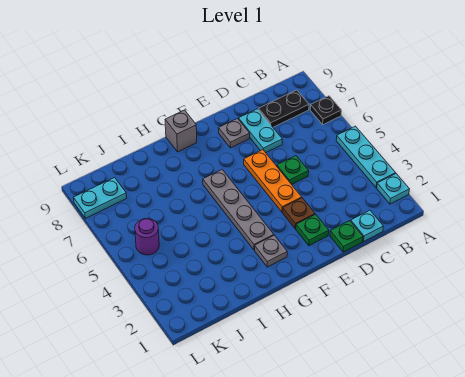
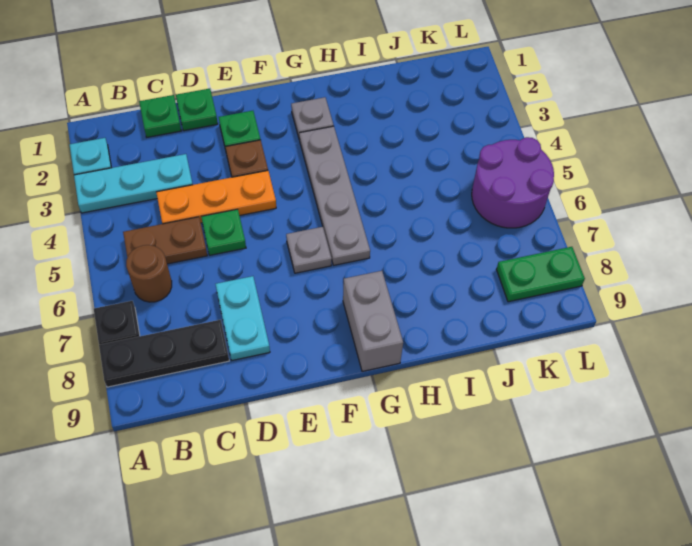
cyan 1x3 plate [336,126,396,188] -> cyan 1x3 plate turned to [74,154,193,213]
none -> brown 1x2 plate [123,217,207,264]
none -> brown 1x1 round brick [126,245,172,302]
black 1x2 plate [258,90,309,127] -> black 1x3 plate [99,320,229,387]
cyan 1x1 plate [351,210,383,241] -> green 1x1 plate [139,95,181,137]
orange 1x3 plate [244,150,302,212] -> orange 1x3 plate turned to [156,171,276,224]
grey 1x1 plate [219,119,250,148] -> grey 1x1 plate moved to [286,227,332,273]
grey 1x1 brick [165,110,197,152] -> grey 1x2 brick [343,271,403,372]
purple 1x1 round brick [135,219,159,255] -> purple 2x2 round brick [472,137,554,228]
cyan 1x2 plate [73,178,127,218] -> green 1x2 plate [496,247,585,302]

